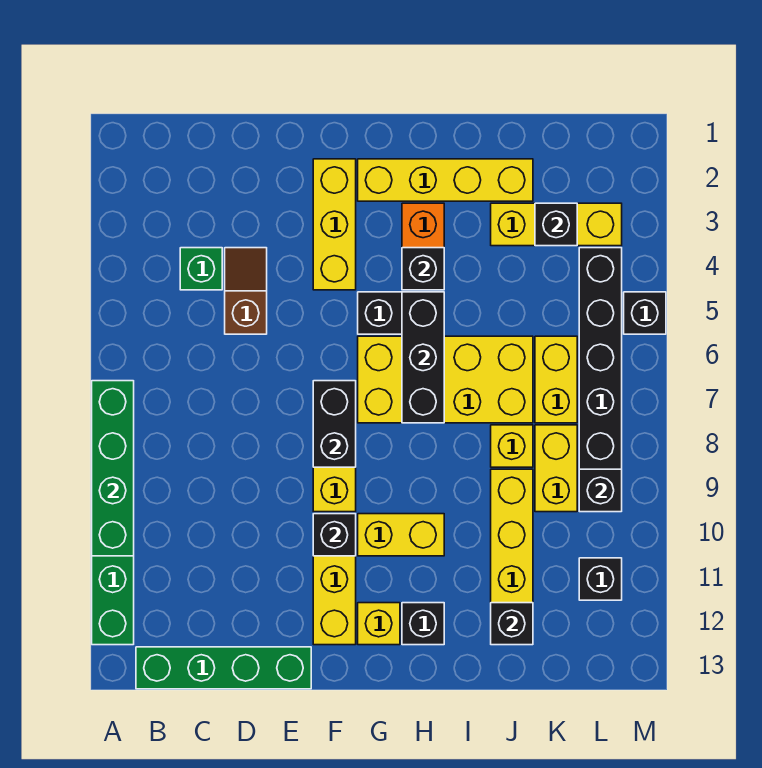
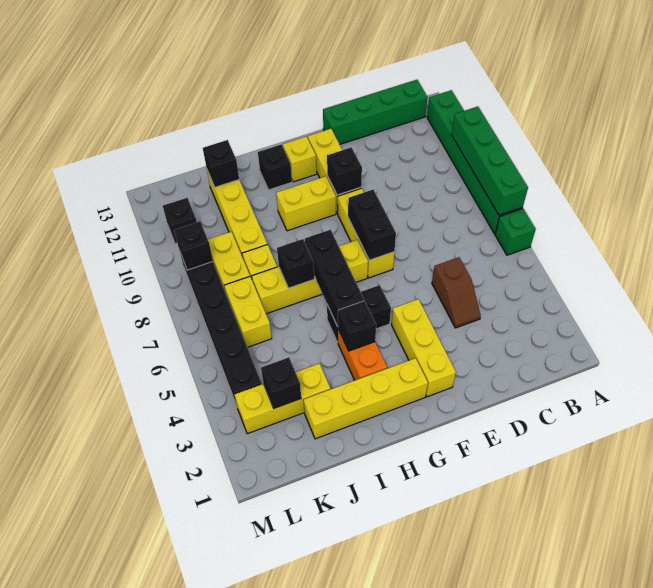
green 1x1 brick [180,248,222,290] -> green 1x1 brick moved to [495,209,536,255]
yellow 2x4 brick [358,336,533,423] -> yellow 1x4 brick [252,240,368,314]
black 1x1 brick [624,292,666,334] -> black 1x1 brick moved to [277,239,314,288]

